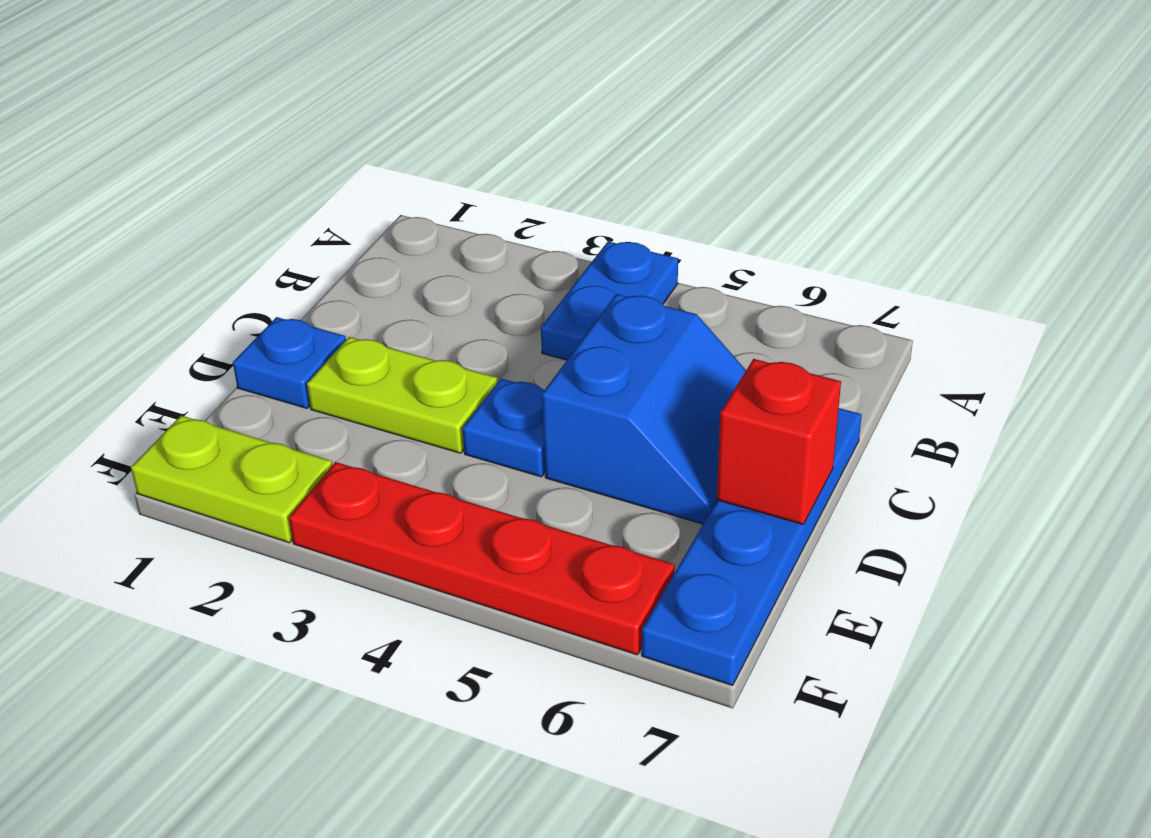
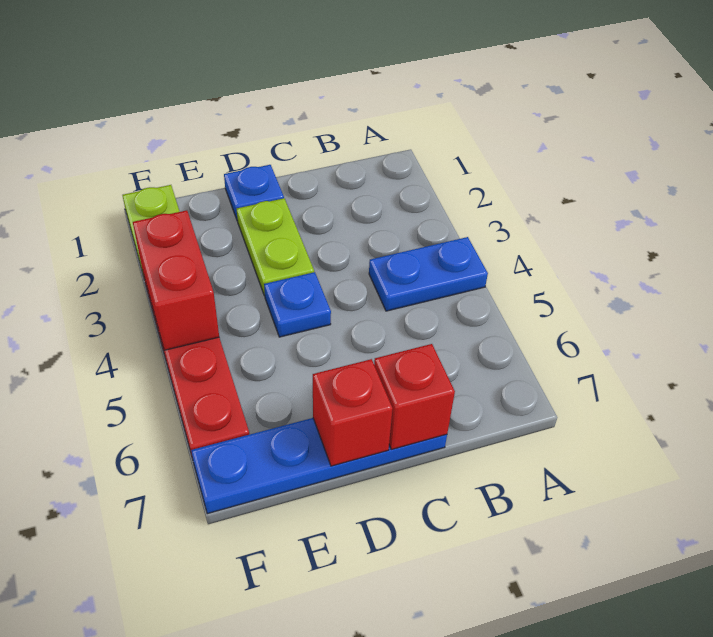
blue 2x2 slope [542,294,746,524] -> none
none -> red 1x1 brick [374,344,455,449]
none -> red 1x2 brick [133,210,219,350]

